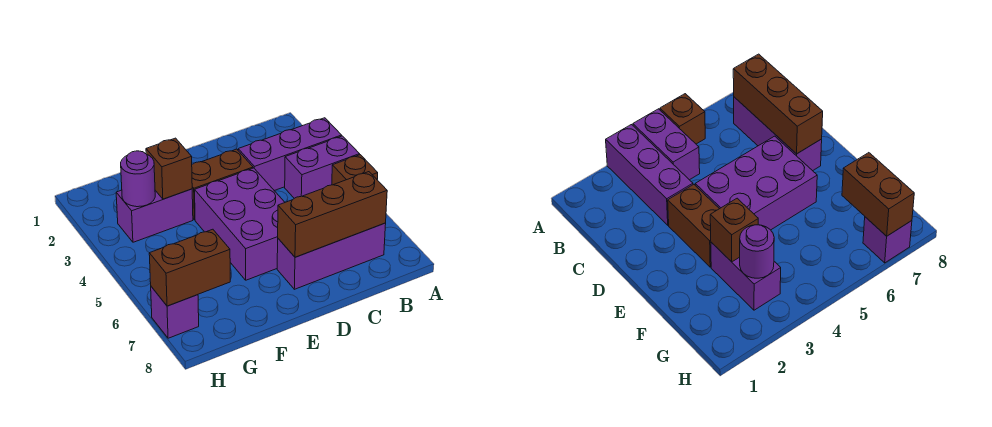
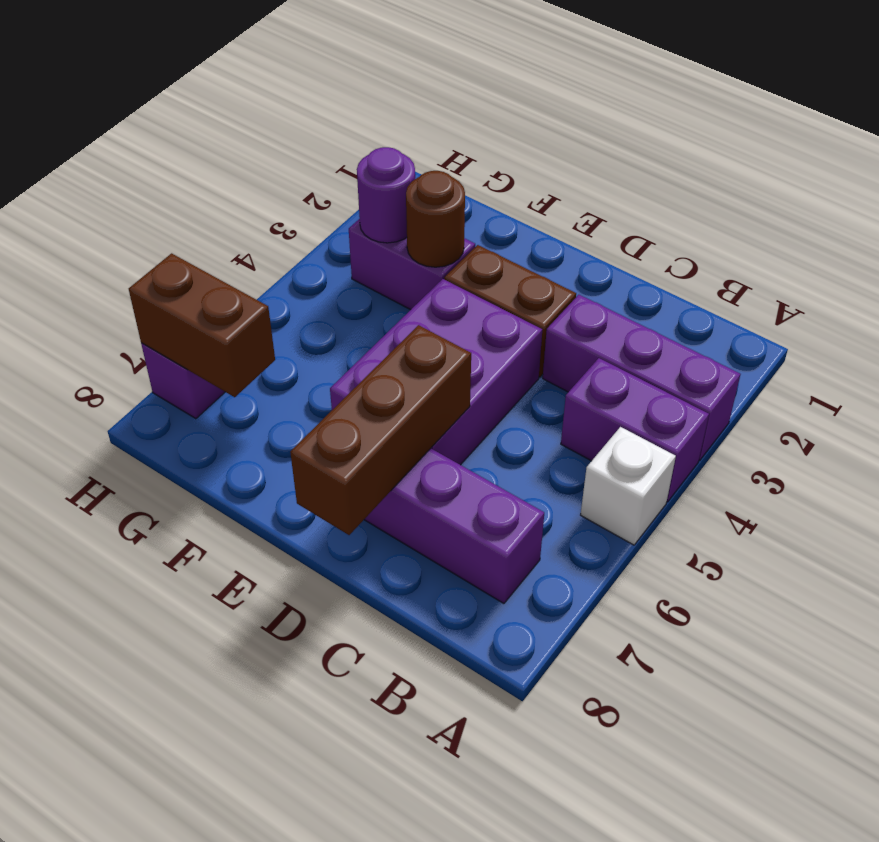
brown 1x1 brick [332,155,378,185] -> white 1x1 brick [581,427,676,545]
brown 1x3 brick [278,172,387,257] -> brown 1x3 brick turned to [290,325,471,535]
brown 1x1 brick [146,138,192,199] -> brown 1x1 round brick [406,171,465,267]

